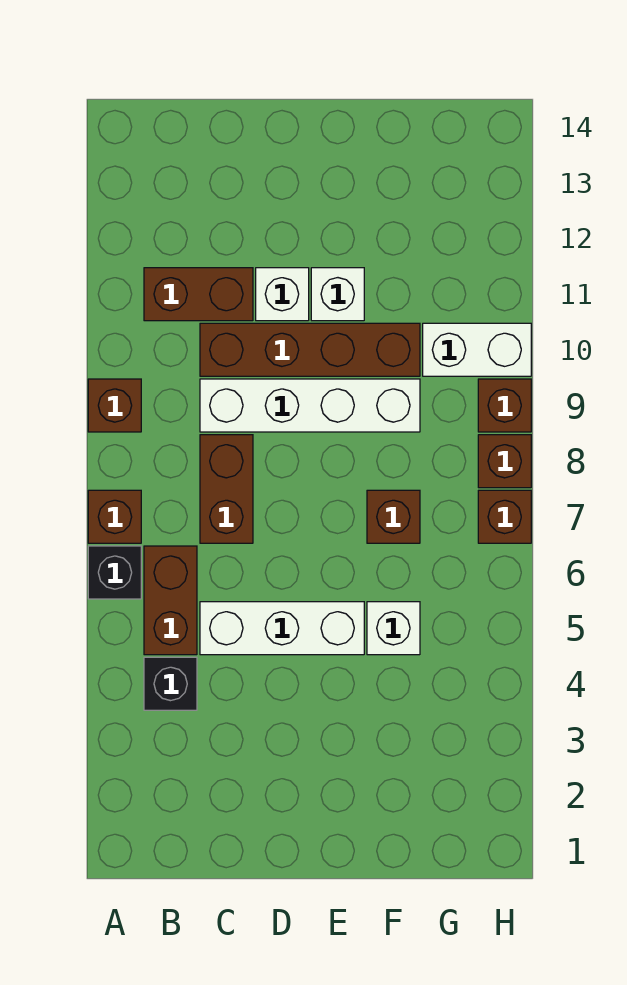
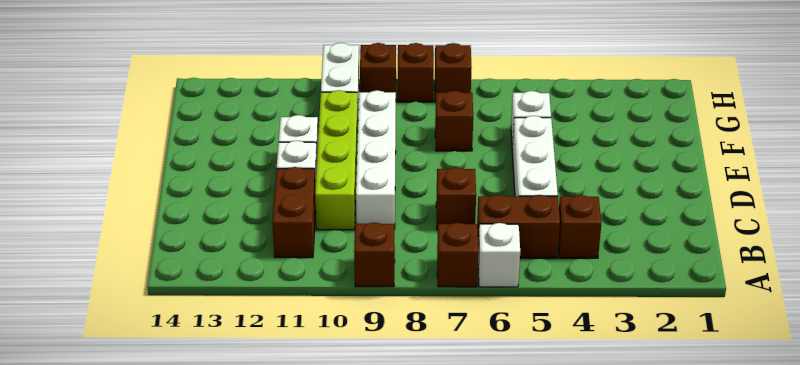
black 1x1 brick [88,546,141,599] -> white 1x1 brick [478,223,520,287]
black 1x1 brick [144,657,197,710] -> brown 1x1 brick [558,195,601,258]
brown 1x2 brick [200,435,253,543] -> brown 1x1 brick [436,167,476,230]
brown 1x4 brick [200,323,420,376] -> lime 1x4 brick [315,90,358,230]

